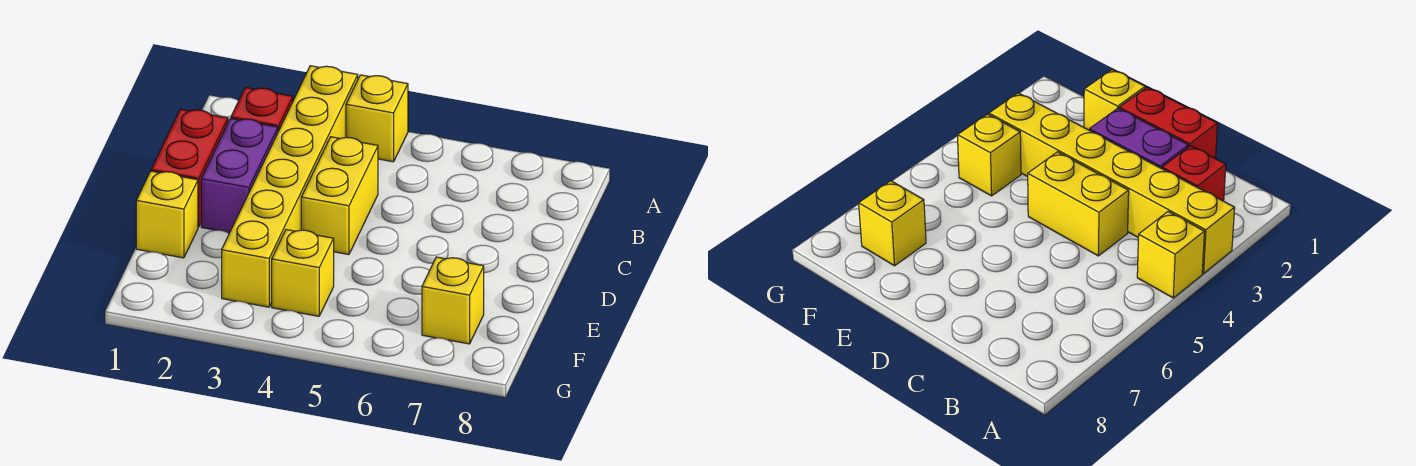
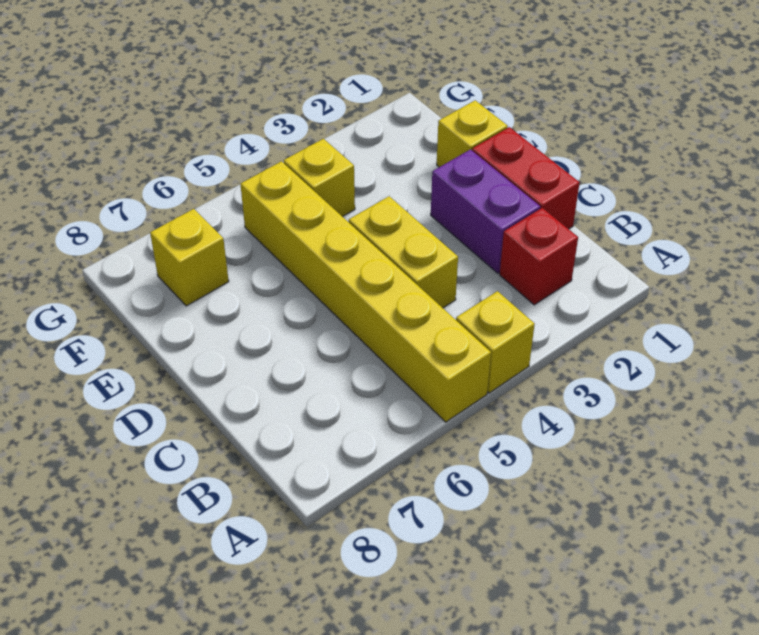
yellow 1x6 brick [222,66,358,307] -> yellow 1x6 brick moved to [240,161,491,422]

